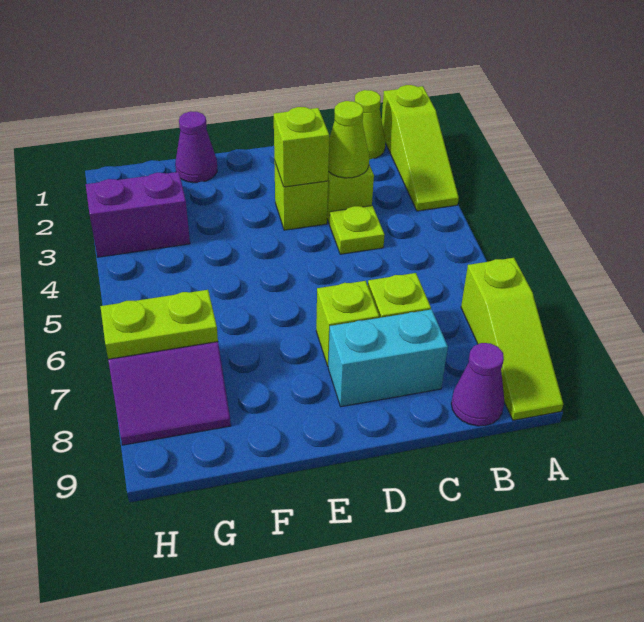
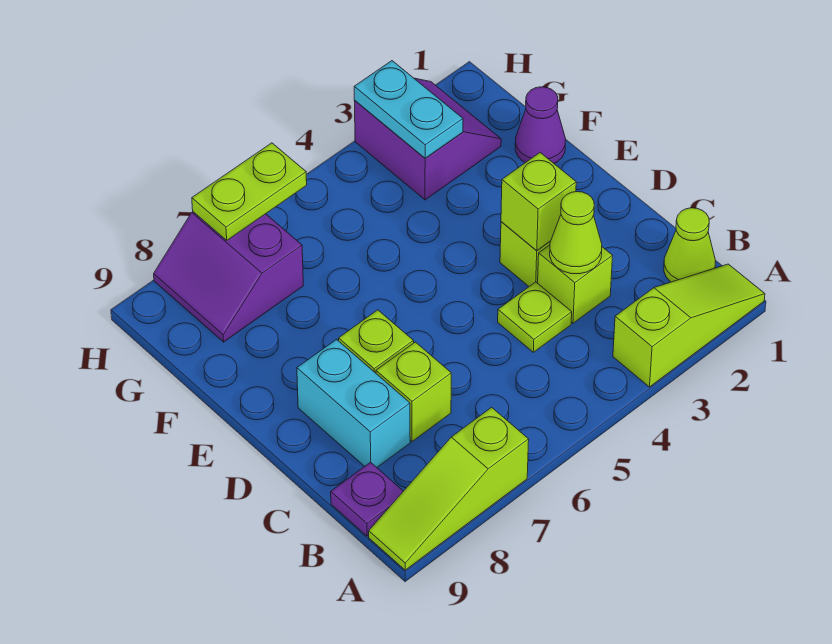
lime 1x3 slope [382,85,459,211] -> lime 1x3 slope turned to [613,264,765,387]
purple 1x1 cone [451,343,504,426] -> purple 1x1 plate [331,462,403,536]
none -> cyan 1x2 plate [354,61,463,158]
lime 1x2 plate [100,290,218,359] -> lime 1x2 plate turned to [192,143,307,240]

